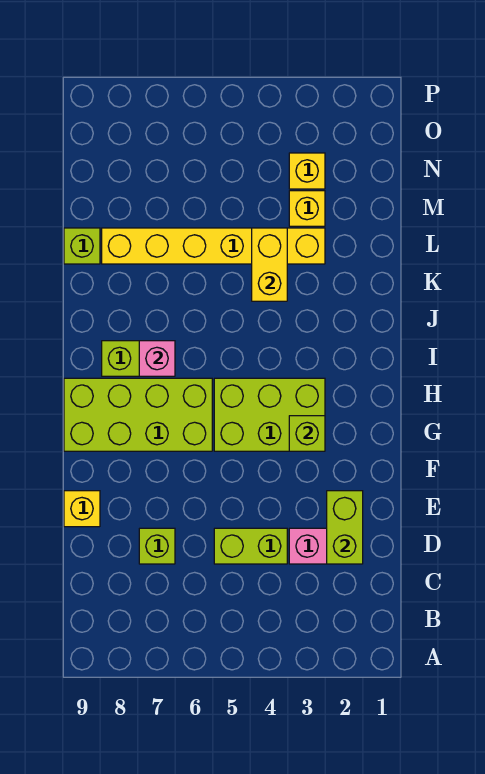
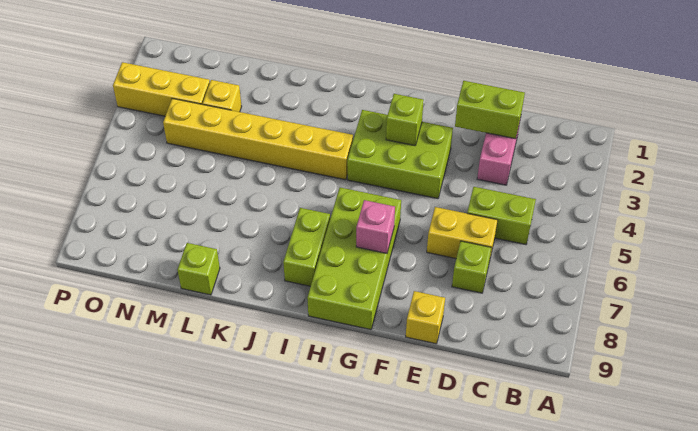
lime 1x2 brick [214,528,287,564] -> lime 1x2 brick turned to [467,187,536,245]
lime 2x3 brick [214,378,325,451] -> lime 2x3 brick turned to [347,110,453,199]
pink 1x1 brick [139,341,175,376] -> pink 1x1 brick moved to [356,200,395,253]
yellow 1x2 brick [252,228,287,301] -> yellow 1x2 brick moved to [427,207,498,262]
yellow 1x6 brick [102,228,325,264] -> yellow 1x6 brick turned to [163,99,353,180]
yellow 1x1 brick [289,153,325,189] -> yellow 1x3 brick [113,62,210,116]

